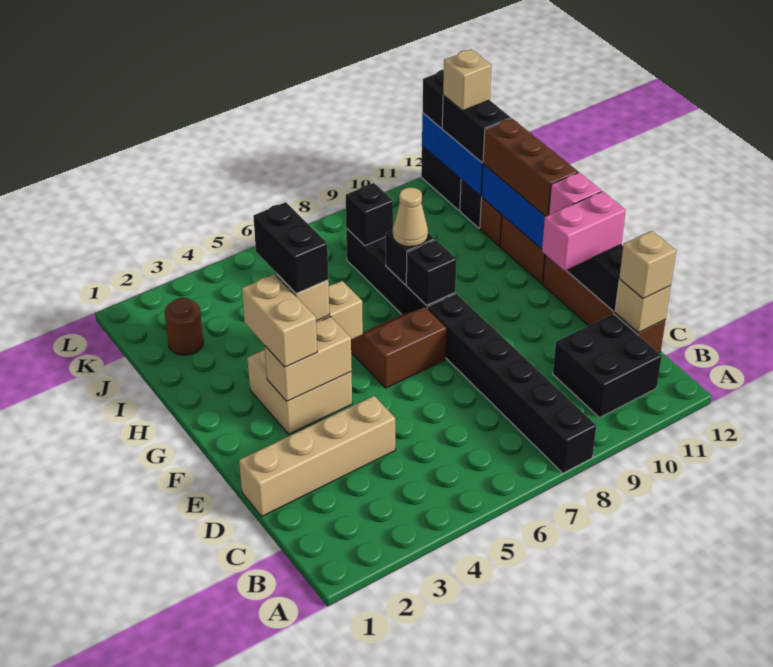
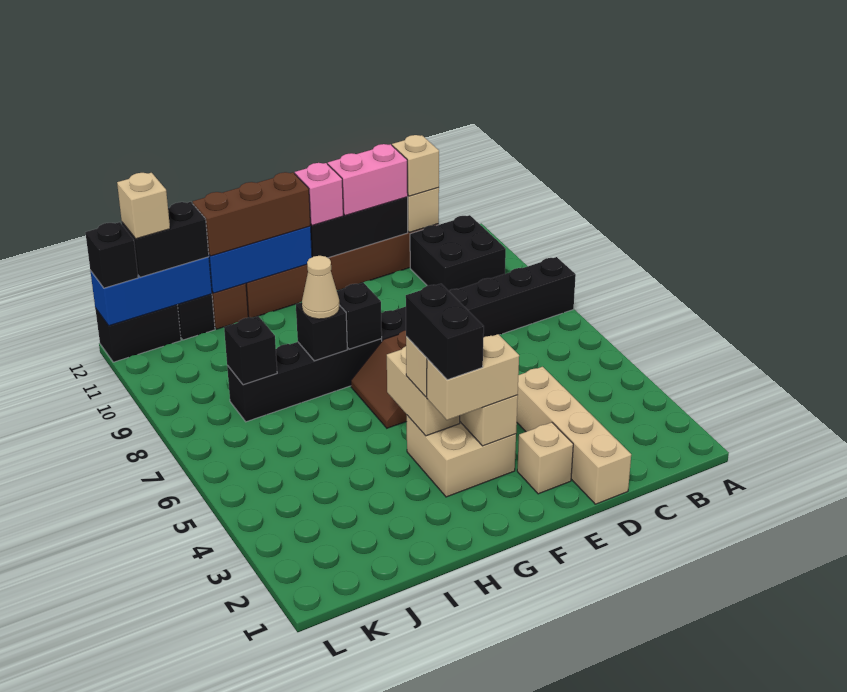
none -> tan 1x1 brick [517,422,573,494]
pink 1x2 brick [542,191,626,271] -> pink 1x2 brick turned to [328,144,408,216]
black 1x2 brick [253,202,328,293] -> black 1x2 brick turned to [406,284,484,380]
brown 1x1 round brick [165,298,203,355] -> none

